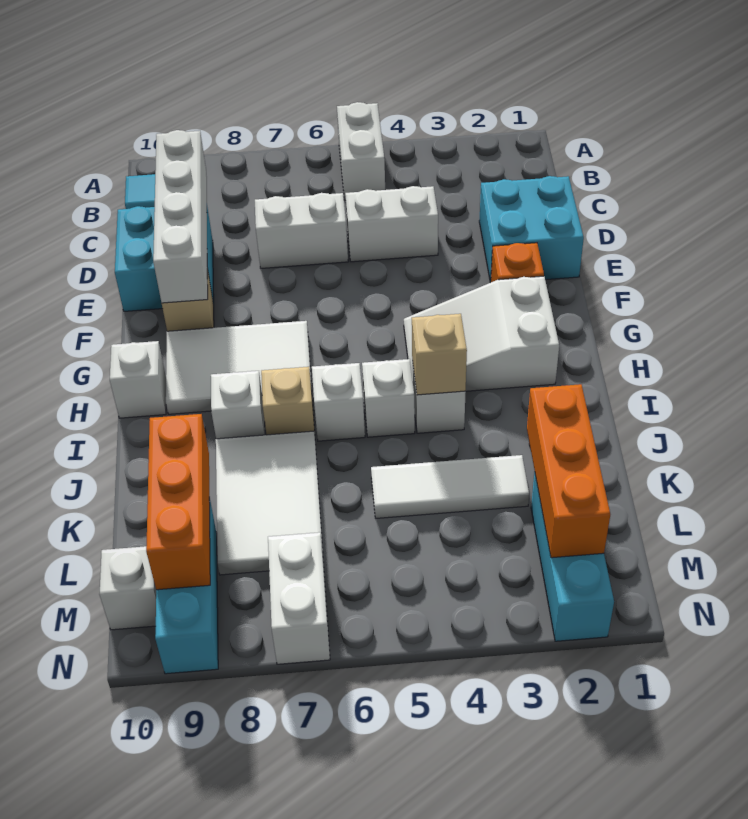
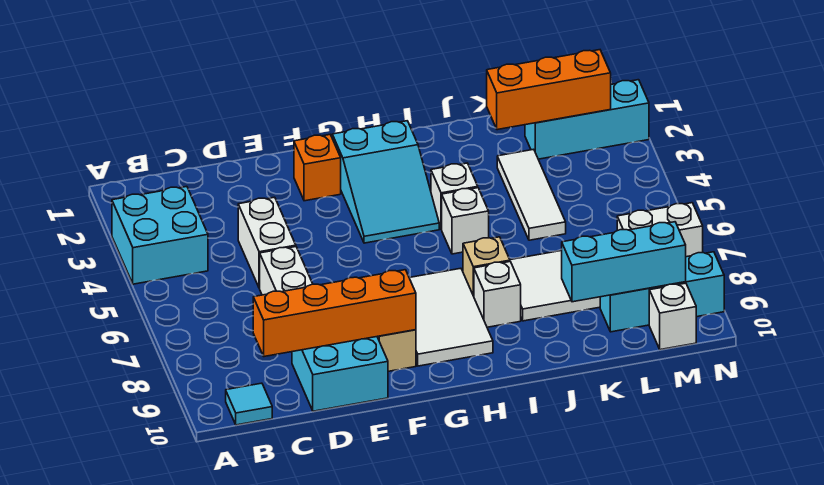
white 1x2 brick [337,102,385,201] -> none
white 1x4 brick [153,130,208,303] -> orange 1x4 brick [253,270,416,357]
cyan 2x2 brick [479,176,584,282] -> cyan 2x2 brick moved to [112,186,208,284]
white 2x3 slope [404,276,559,391] -> cyan 2x3 slope [332,121,439,243]
white 1x1 brick [110,341,166,418] -> none
tan 1x1 brick [412,314,467,395] -> none
white 1x1 brick [312,363,365,441] -> none
orange 1x3 brick [146,414,210,590] -> cyan 1x3 brick [562,222,686,302]

